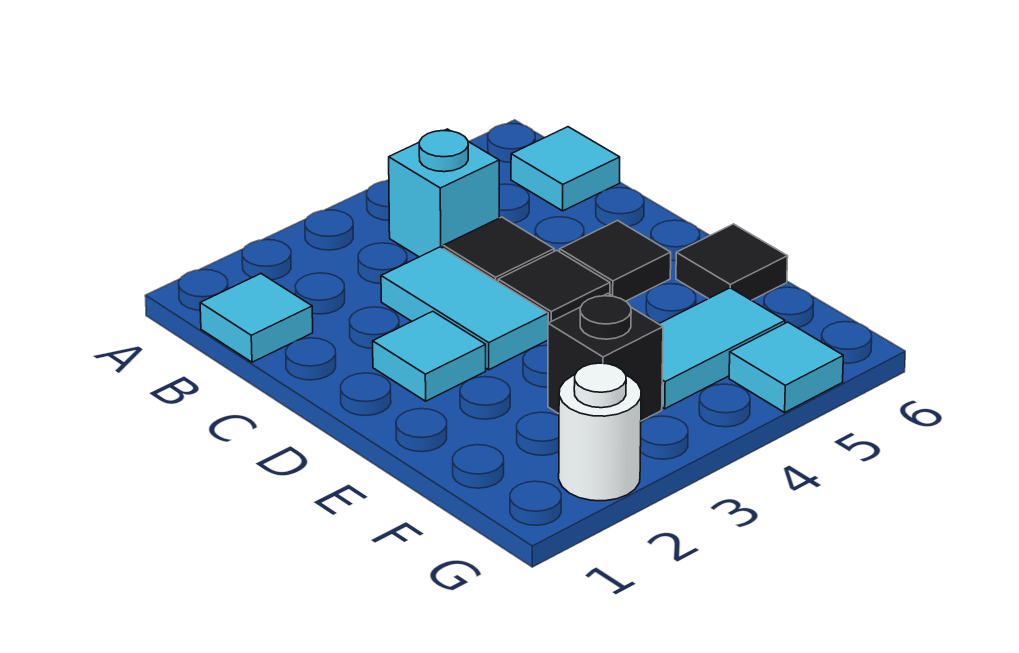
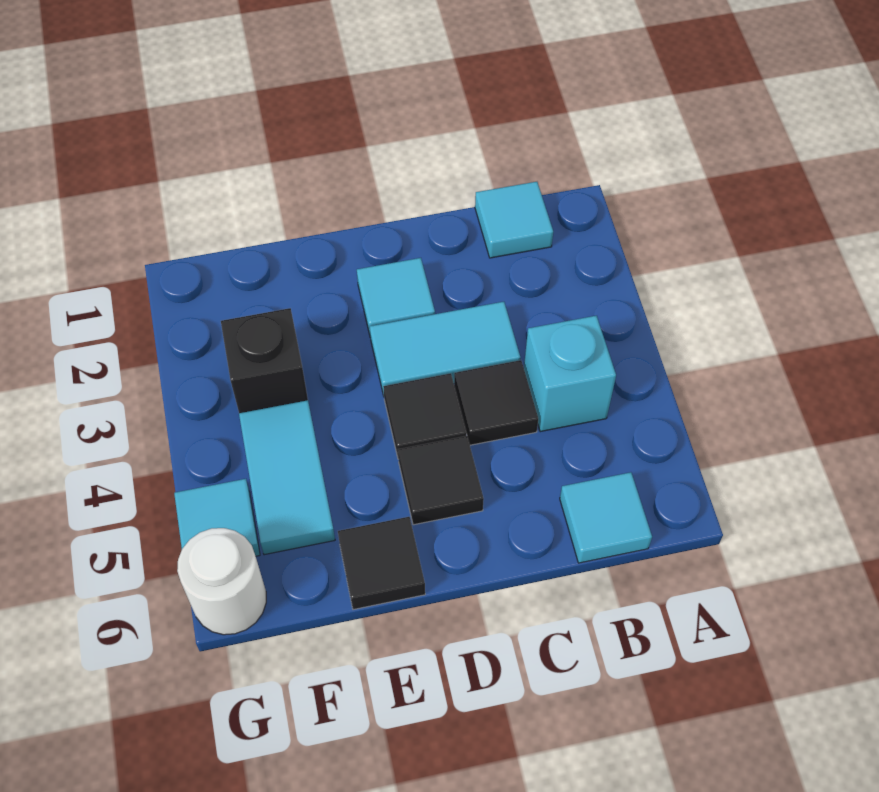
white 1x1 round brick [559,363,641,501] -> white 1x1 round brick moved to [177,528,266,635]

